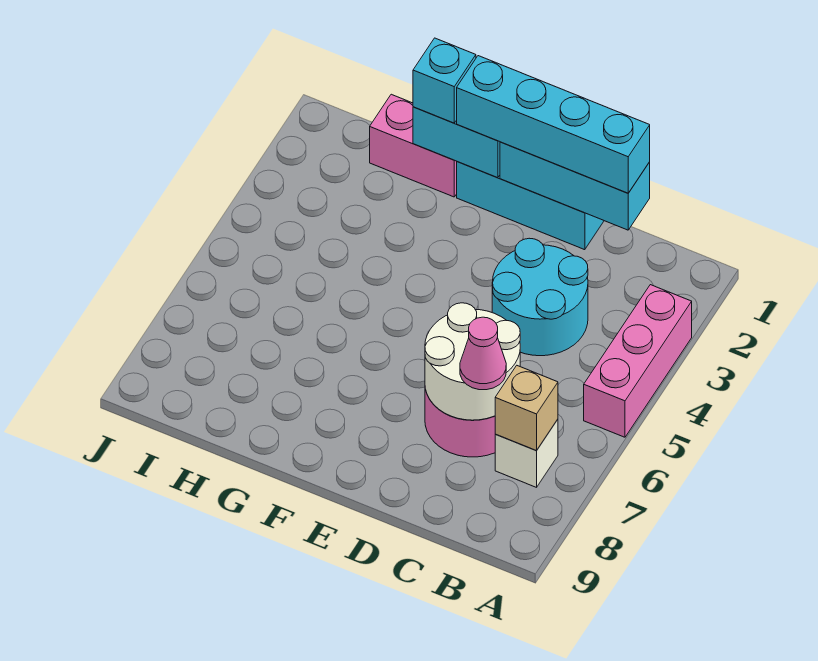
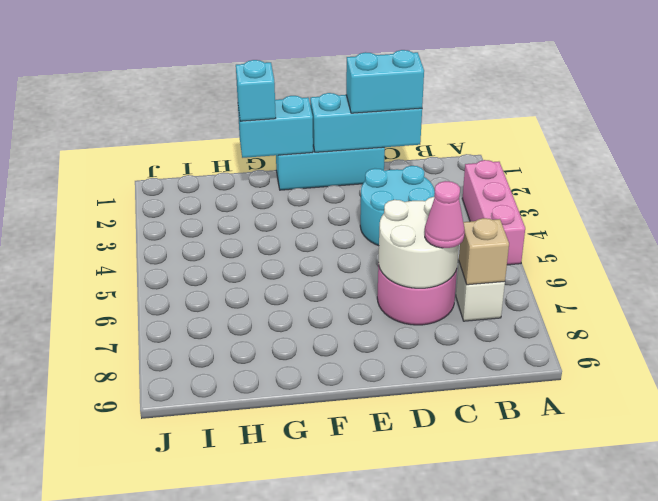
cyan 1x4 brick [457,56,650,193] -> cyan 1x2 brick [346,50,424,113]
pink 1x2 brick [370,94,457,197] -> none

